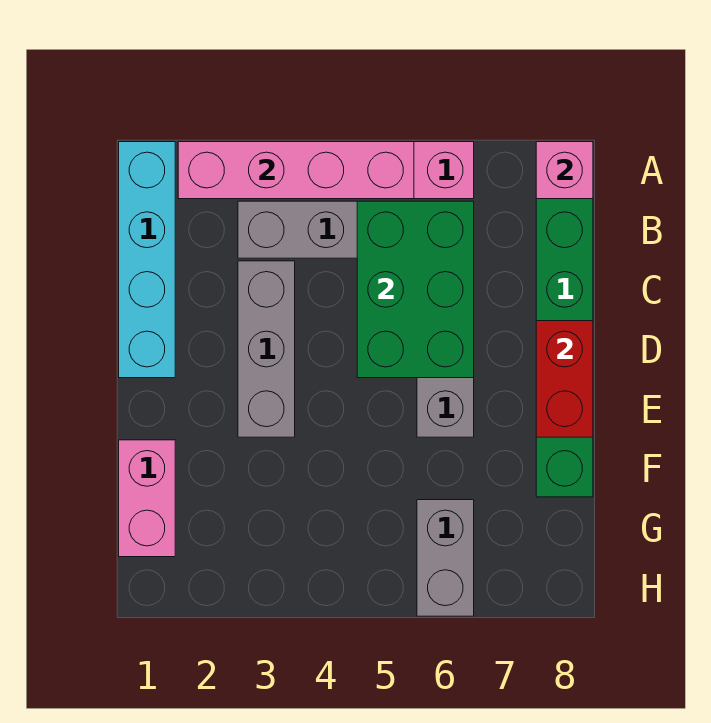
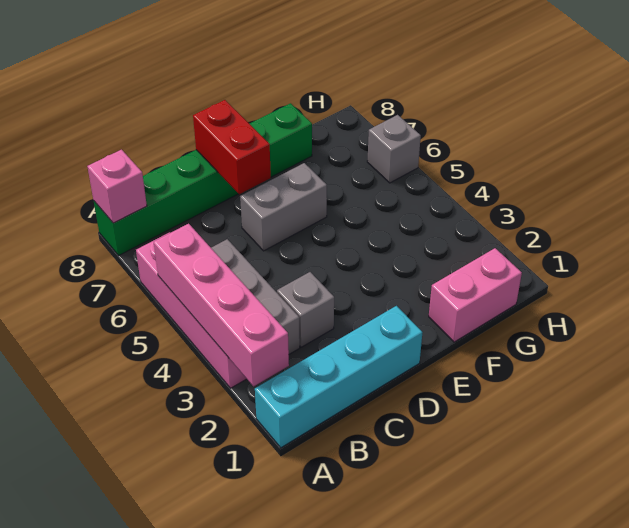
green 2x3 brick [357,201,474,378] -> none
grey 1x3 brick [238,261,295,437] -> grey 1x1 brick [277,272,334,347]
red 1x2 brick [536,321,593,437] -> red 1x2 brick turned to [193,100,271,194]
grey 1x2 brick [417,500,474,616] -> grey 1x1 brick [367,115,421,183]

